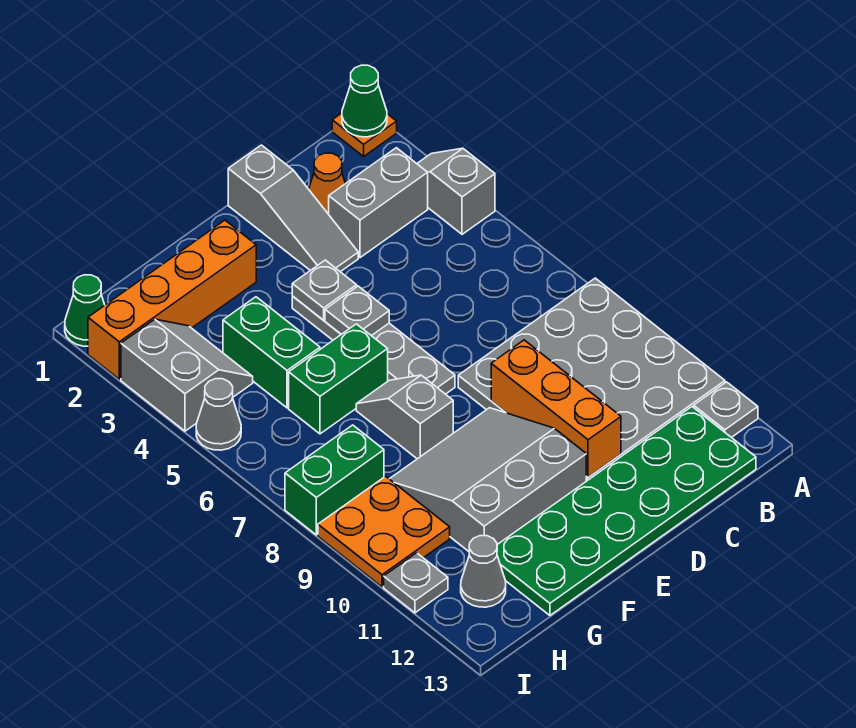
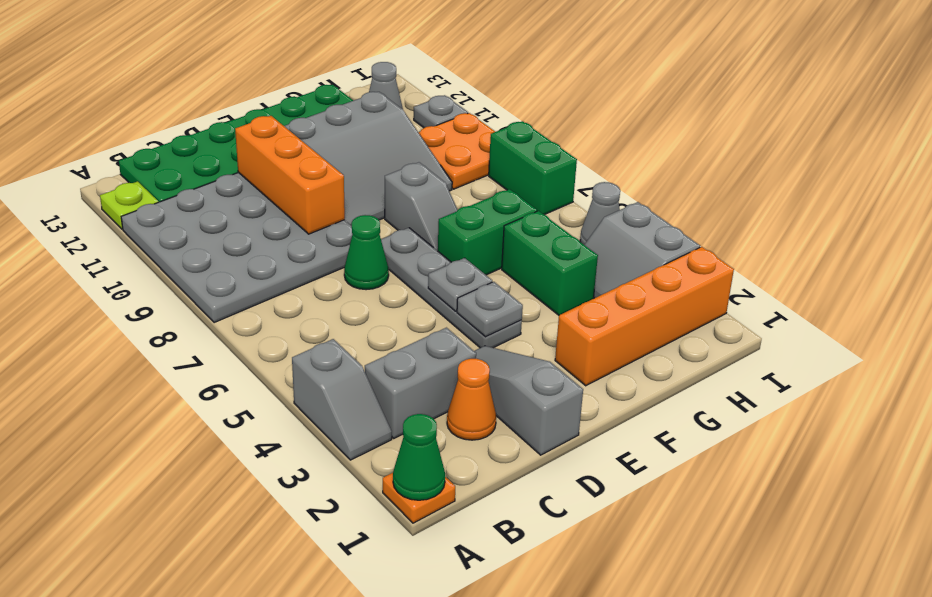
grey 1x1 plate [694,382,758,437] -> lime 1x1 plate [100,181,158,229]
green 1x2 brick [285,425,384,535] -> green 1x2 brick turned to [489,121,577,215]
green 1x1 cone [65,275,105,346] -> green 1x1 cone moved to [344,215,389,290]

